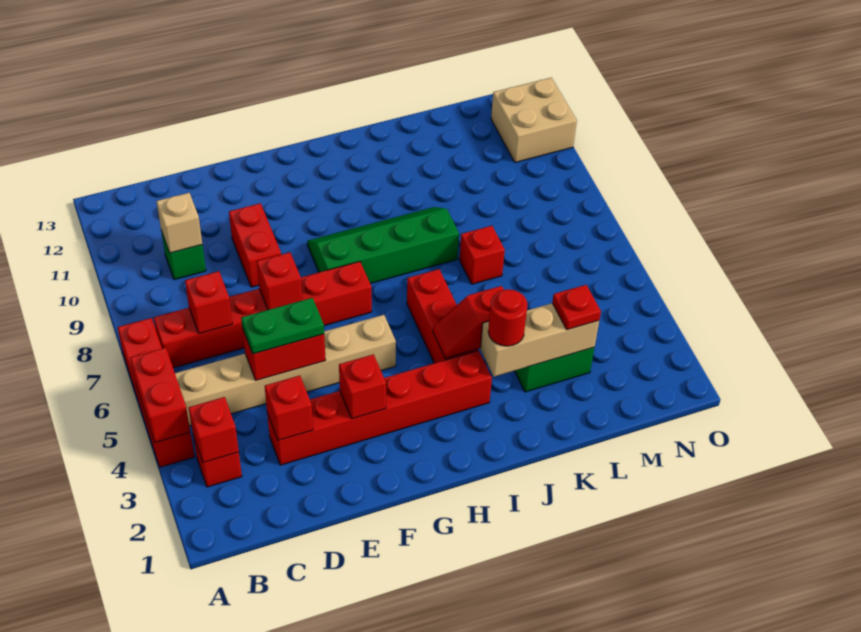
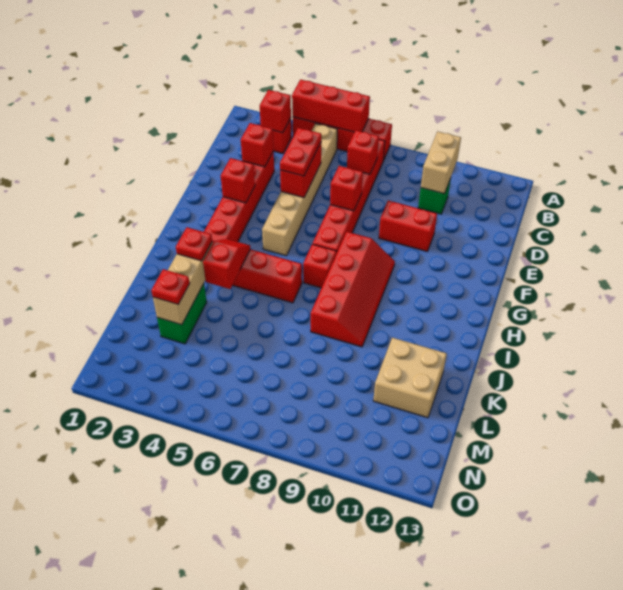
red 1x2 brick [130,348,190,443] -> red 1x3 brick [292,80,370,132]
tan 1x1 brick [156,193,202,253] -> tan 1x2 brick [421,132,461,194]
green 1x2 plate [241,298,324,354] -> red 1x2 plate [280,128,321,176]
green 2x4 slope [307,207,459,283] -> red 2x4 slope [311,232,395,347]
red 1x1 round brick [488,289,528,346] -> red 1x1 plate [176,227,212,261]
red 1x1 brick [460,226,505,284] -> red 1x1 brick moved to [303,244,336,288]
tan 2x2 brick [491,78,577,162] -> tan 2x2 brick moved to [373,338,447,418]

